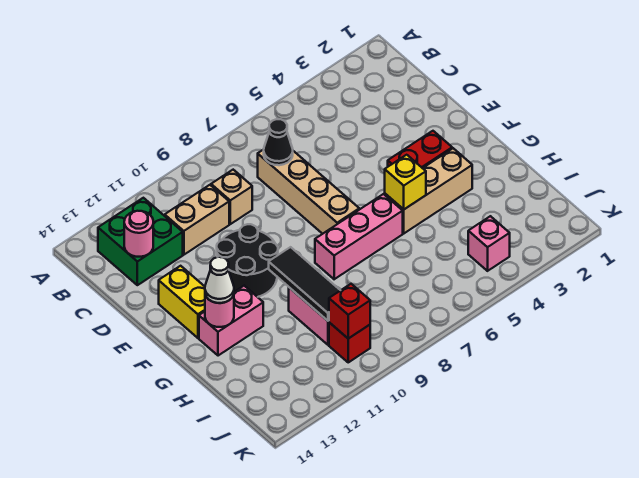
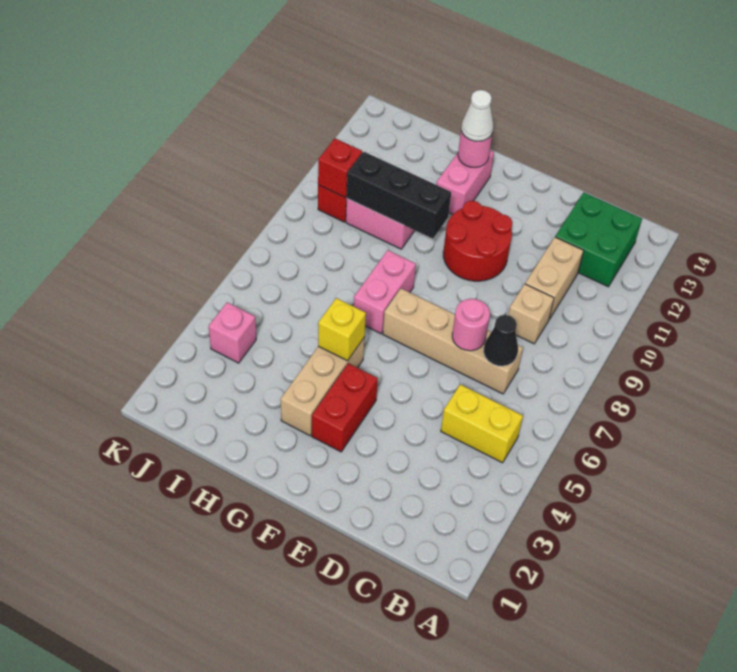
pink 1x1 round brick [124,211,153,257] -> pink 1x1 round brick moved to [452,299,490,351]
black 2x2 round brick [217,224,278,297] -> red 2x2 round brick [443,201,513,281]
yellow 1x2 brick [159,266,205,338] -> yellow 1x2 brick moved to [441,384,523,463]
pink 1x3 brick [315,194,403,279] -> pink 1x2 brick [354,250,416,334]
black 1x3 tile [269,247,340,321] -> black 1x3 brick [347,152,451,239]

